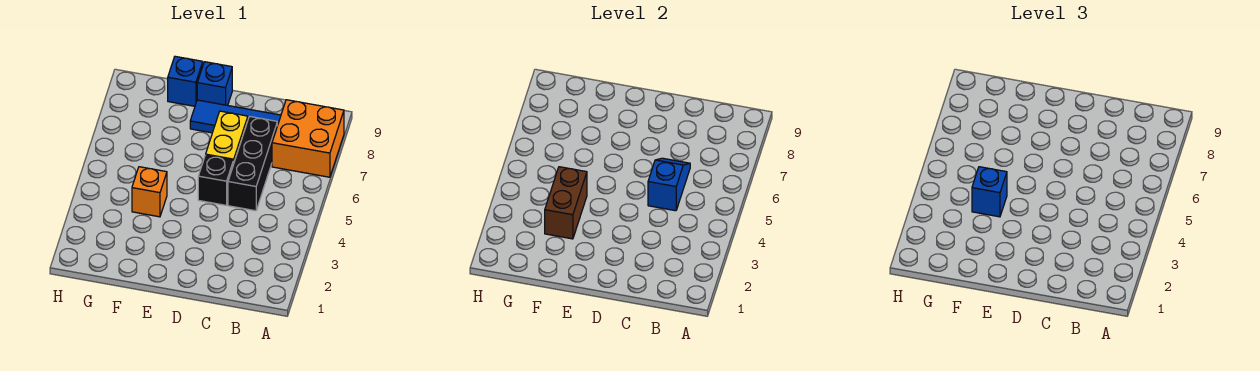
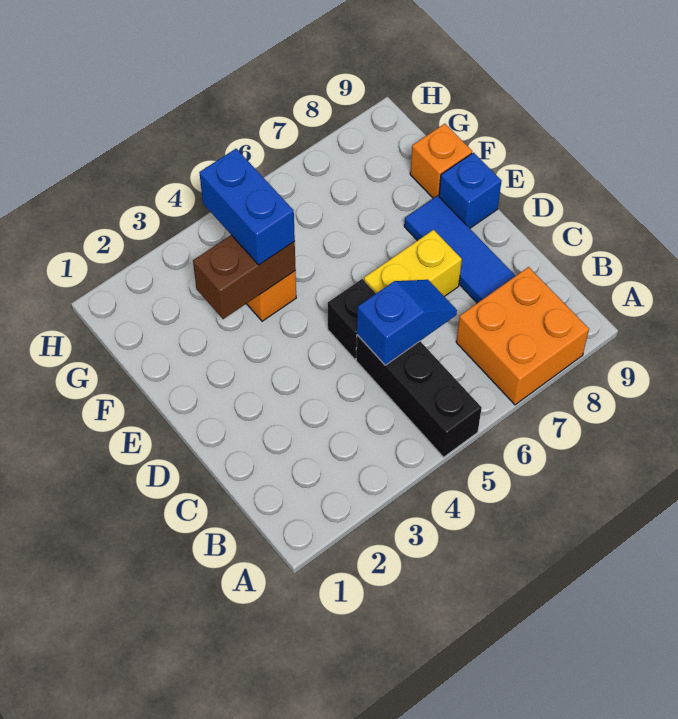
black 1x3 brick [228,117,277,211] -> black 1x3 brick turned to [356,335,482,457]
blue 1x1 brick [972,167,1007,217] -> blue 1x2 brick [199,149,295,265]
blue 1x1 brick [168,56,203,106] -> orange 1x1 brick [410,124,472,198]

